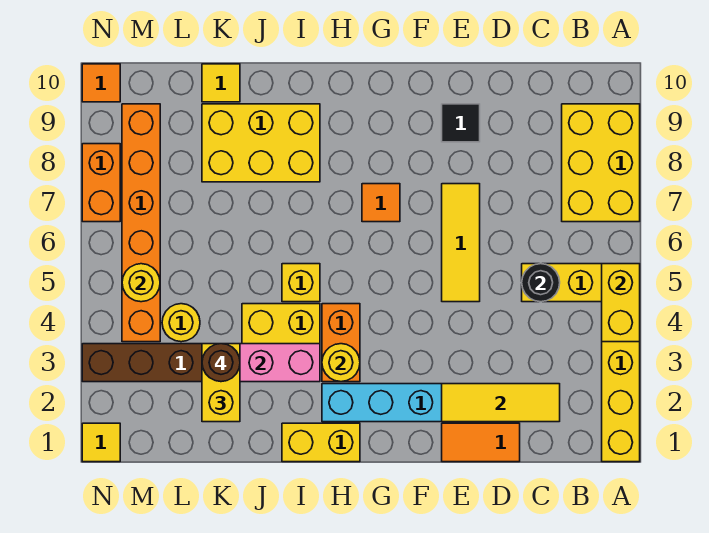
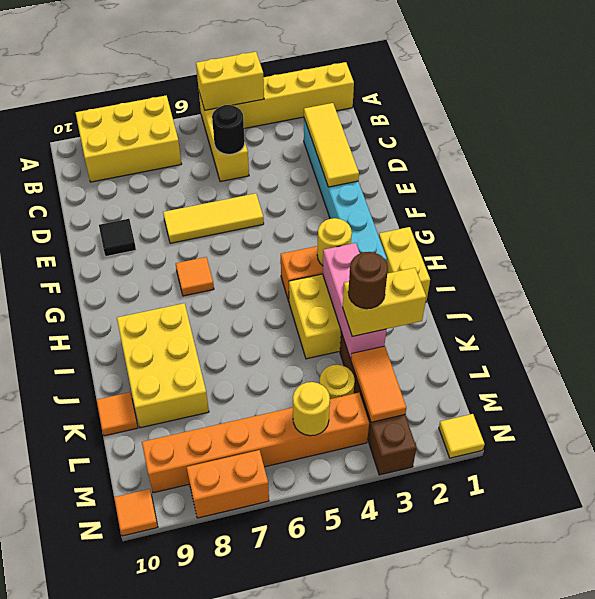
orange 1x2 tile [442,423,520,462] -> orange 1x2 tile moved to [351,346,406,422]
yellow 1x1 brick [282,264,320,302] -> none
yellow 1x1 tile [202,64,240,102] -> orange 1x1 tile [97,392,138,436]

